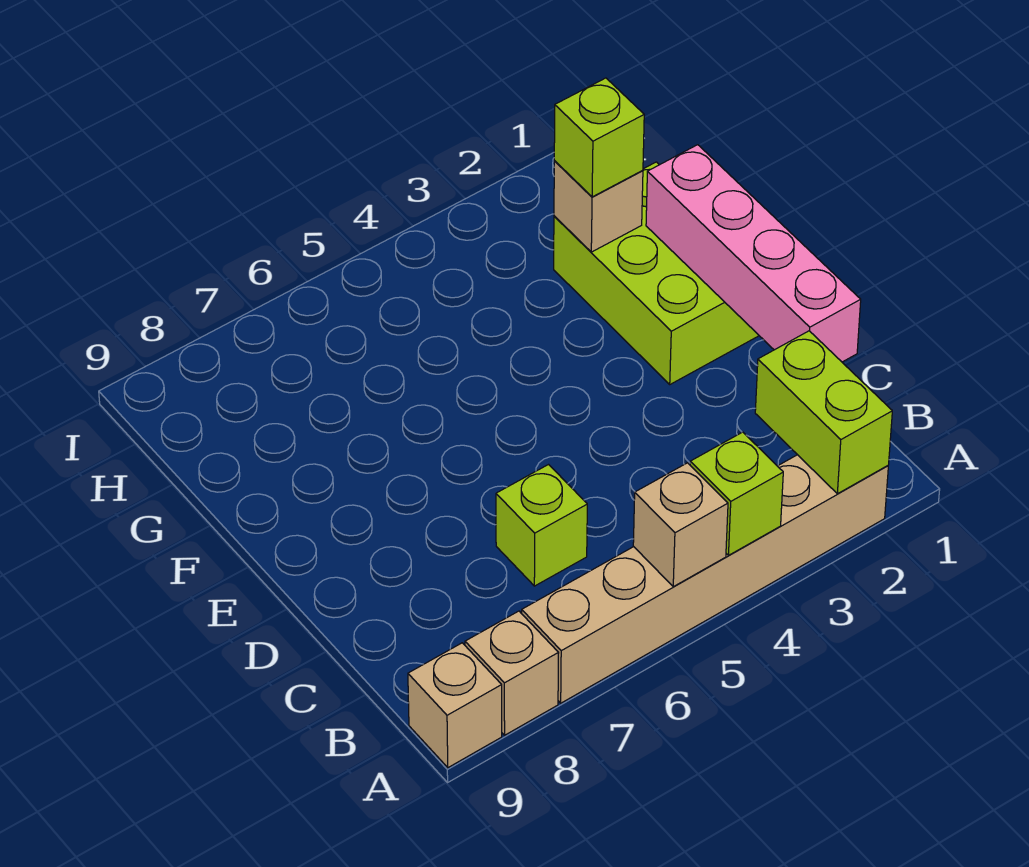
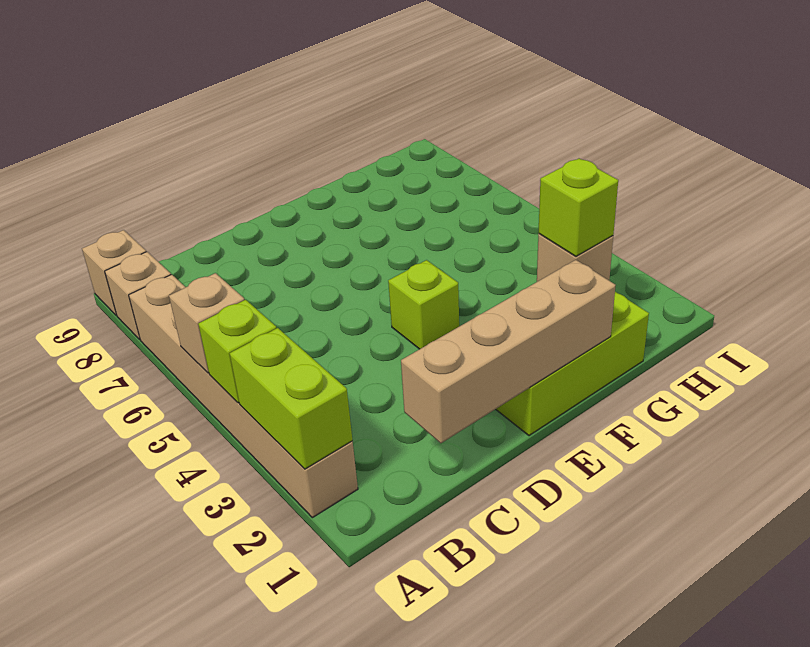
lime 1x2 brick [755,331,892,494] -> lime 1x2 brick turned to [230,328,353,469]
pink 1x4 brick [646,145,861,362] -> tan 1x4 brick [401,260,616,443]
lime 1x1 brick [496,465,587,586] -> lime 1x1 brick moved to [388,260,459,349]

